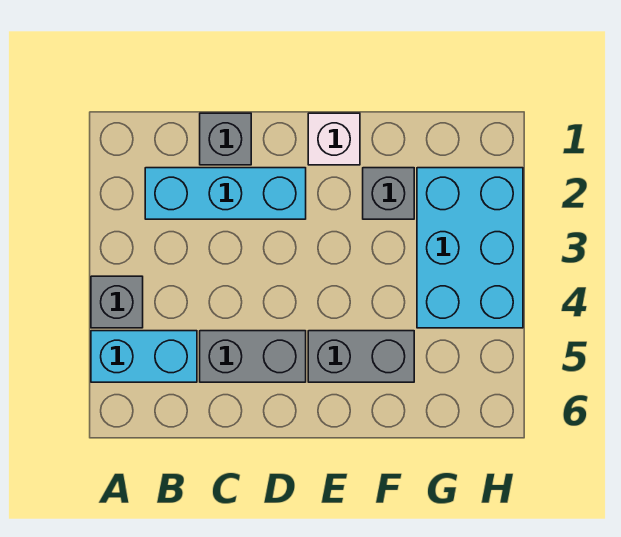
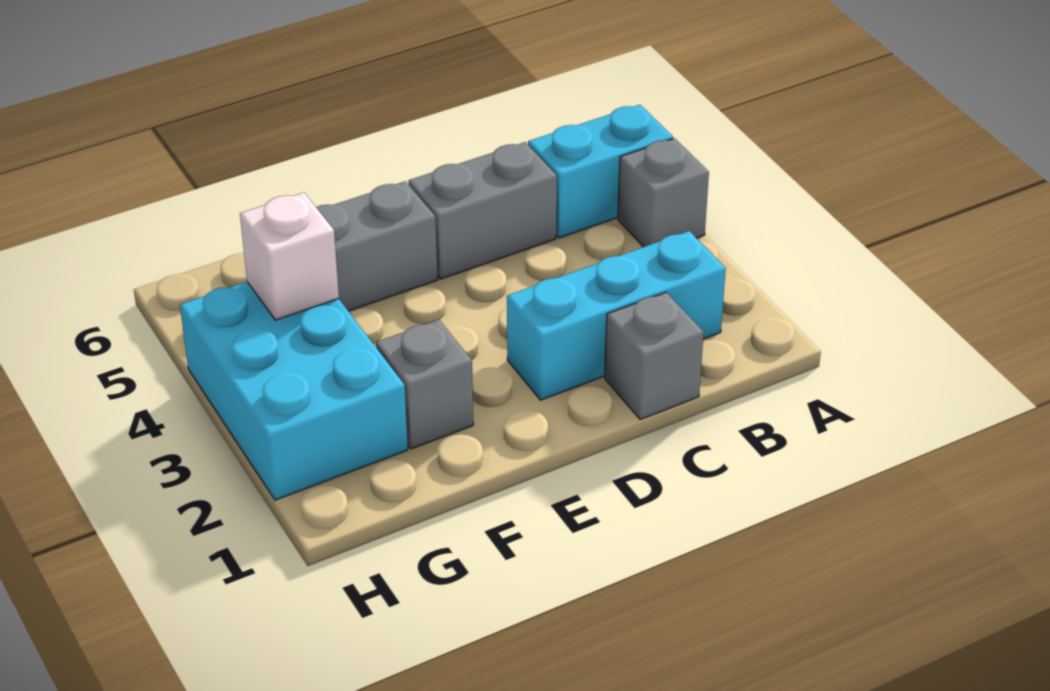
white 1x1 brick [308,113,360,165] -> white 1x1 brick moved to [240,193,339,320]

